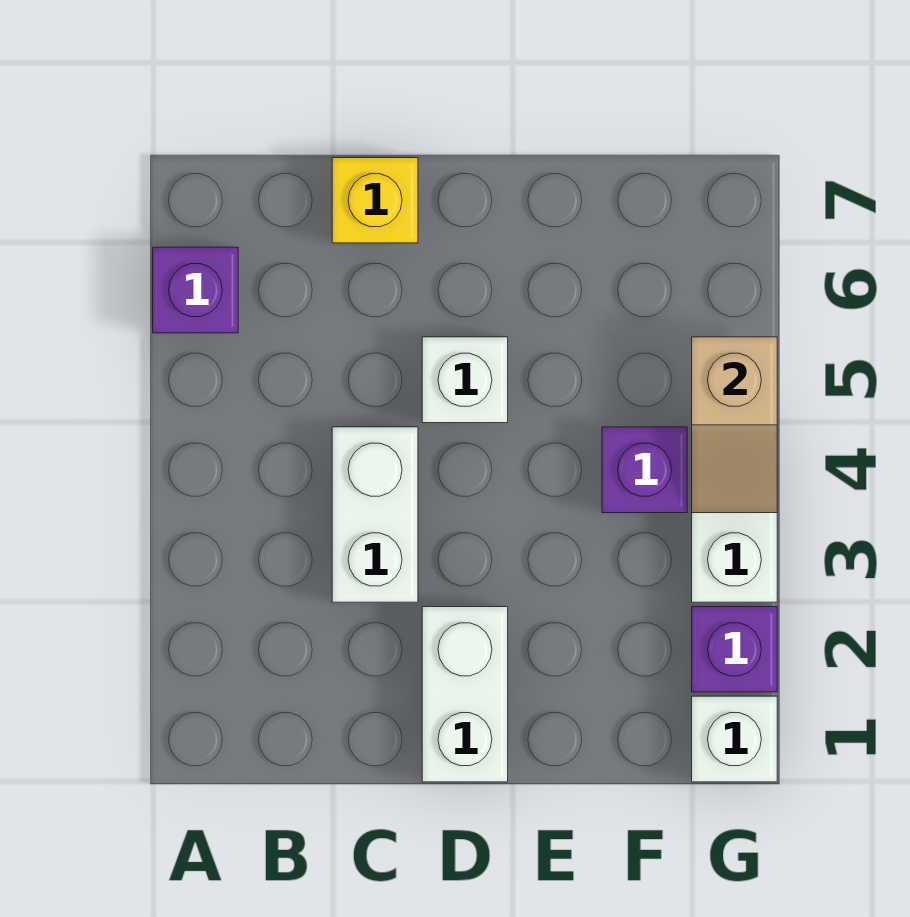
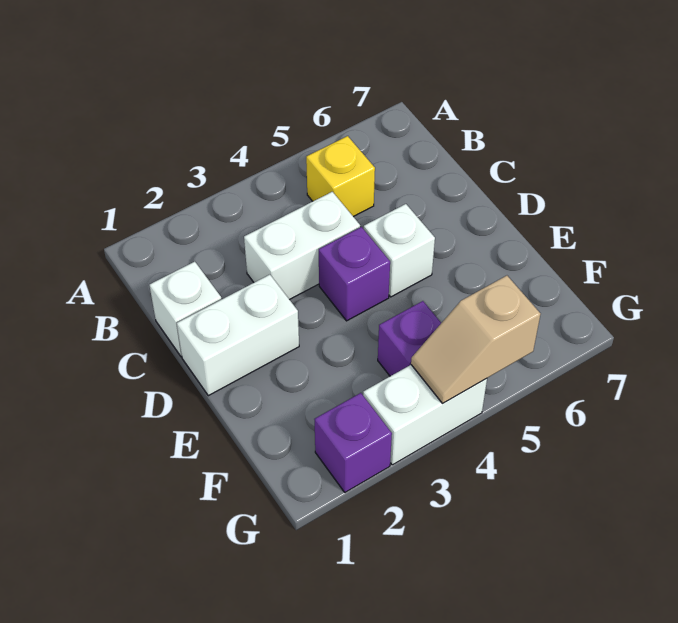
purple 1x1 brick [153,247,238,333] -> purple 1x1 brick moved to [319,227,390,321]
yellow 1x1 brick [332,158,418,243] -> yellow 1x1 brick moved to [306,136,375,217]
white 1x1 brick [692,696,777,782] -> white 1x1 brick moved to [149,262,222,357]

